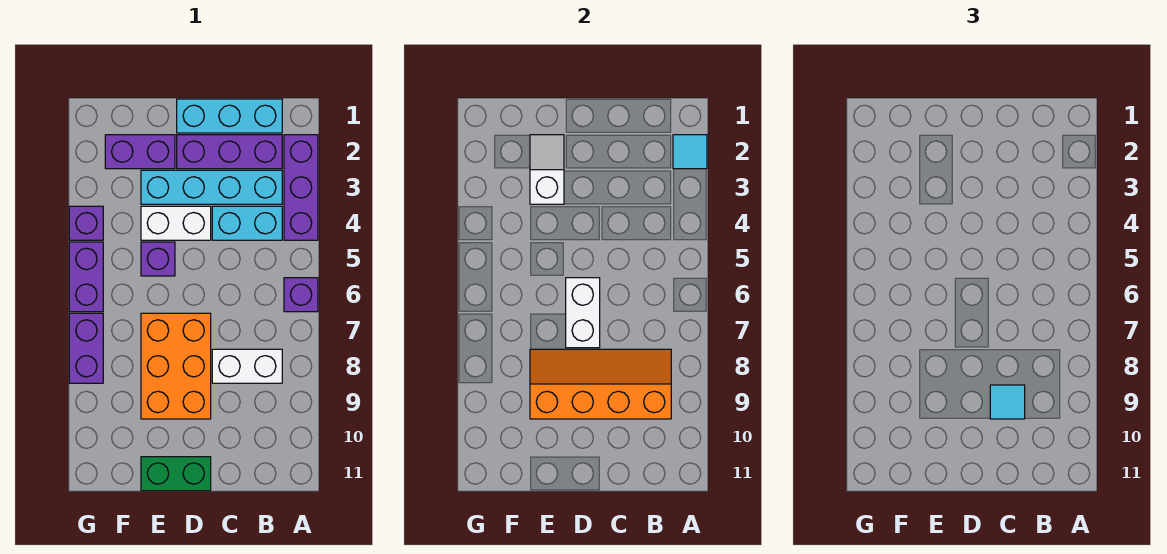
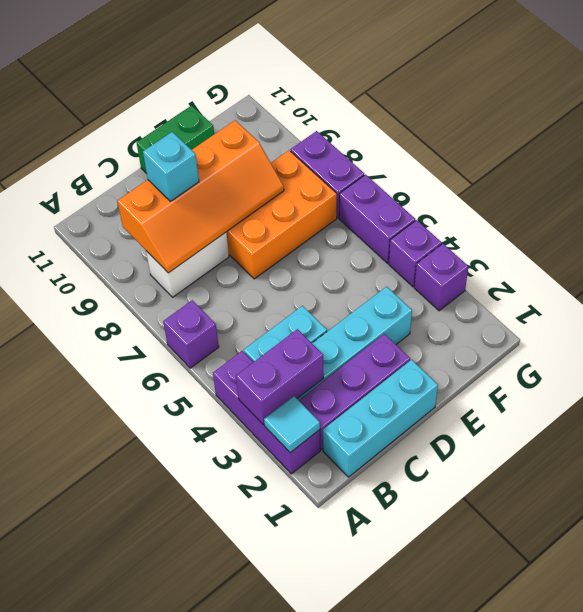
cyan 1x1 tile [990,385,1025,419] -> cyan 1x1 brick [143,132,199,201]
white 1x2 brick [141,206,211,240] -> none
white 1x2 brick [566,278,600,348] -> none
orange 2x3 brick [141,313,211,419] -> orange 2x3 brick turned to [227,150,337,279]
purple 1x2 brick [105,135,175,169] -> purple 1x2 brick moved to [236,329,324,425]
white 1x2 slope [530,135,564,204] -> none
purple 1x1 brick [141,242,175,276] -> purple 1x1 brick moved to [414,244,468,311]

